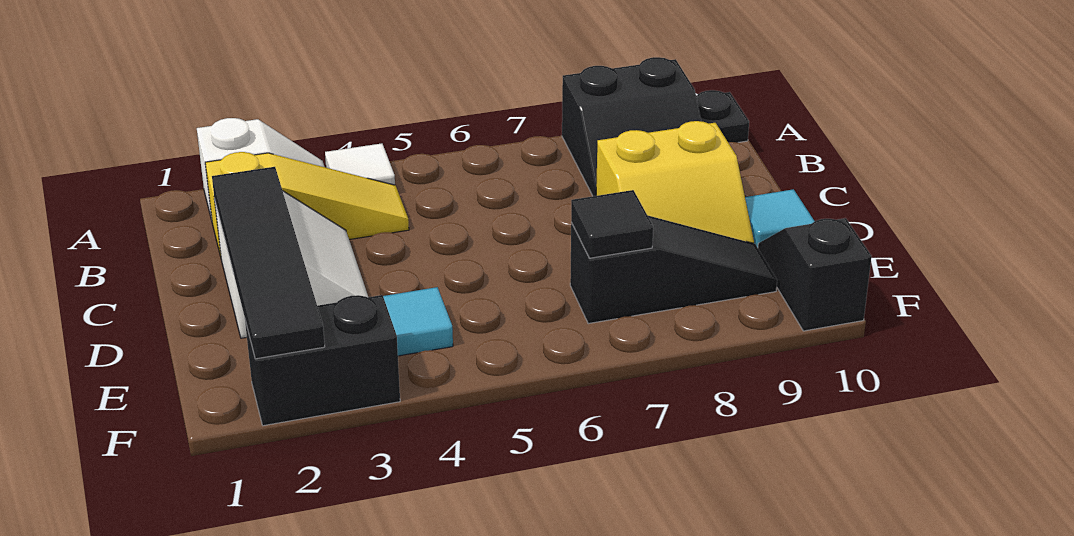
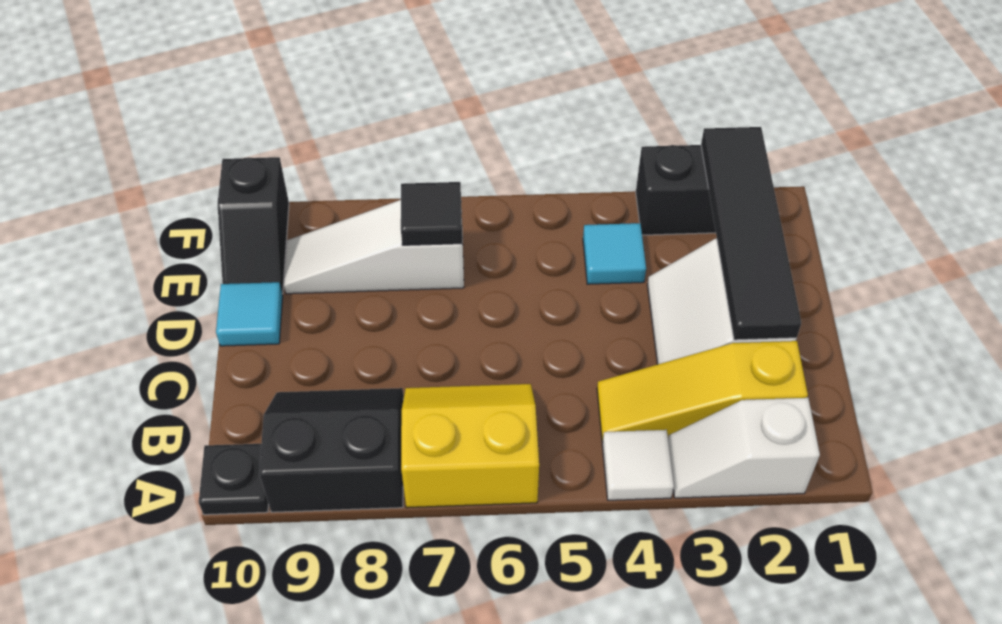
yellow 2x2 slope [596,121,754,243] -> yellow 2x2 slope moved to [401,384,539,508]
black 1x3 slope [570,216,777,324] -> white 1x3 slope [284,200,464,294]

